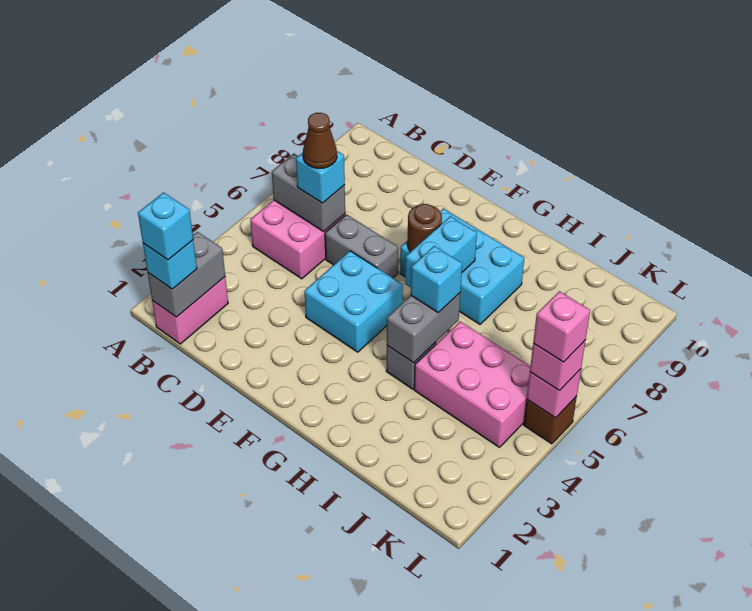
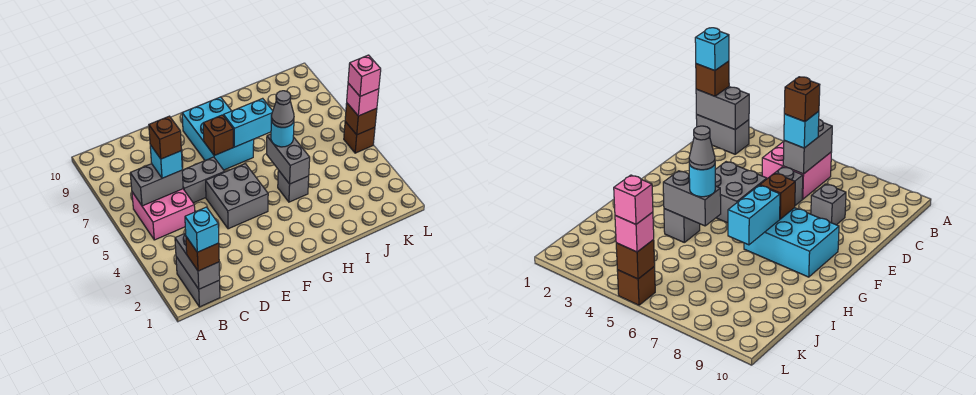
pink 1x2 brick [152,277,228,344] -> grey 1x2 brick [176,257,220,307]
cyan 1x1 brick [143,240,197,289] -> brown 1x1 brick [186,237,219,271]
brown 1x1 cone [303,113,337,169] -> brown 1x1 brick [149,116,181,159]
none -> grey 1x1 brick [811,184,846,225]
cyan 2x2 brick [304,251,403,352] -> grey 2x2 brick [206,164,268,229]
cyan 2x3 brick [400,209,524,324] -> cyan 2x3 brick turned to [182,97,254,170]
brown 1x1 round brick [407,204,442,252] -> brown 1x1 brick [203,115,234,156]
cyan 1x2 brick [405,216,477,287] -> cyan 1x2 brick turned to [224,98,273,147]
cyan 1x1 brick [411,246,462,313] -> cyan 1x1 round brick [271,120,294,147]
none -> grey 1x1 cone [271,91,294,128]
pink 2x3 brick [414,321,530,447] -> none
pink 1x1 brick [527,369,581,418] -> brown 1x1 brick [345,103,377,135]

